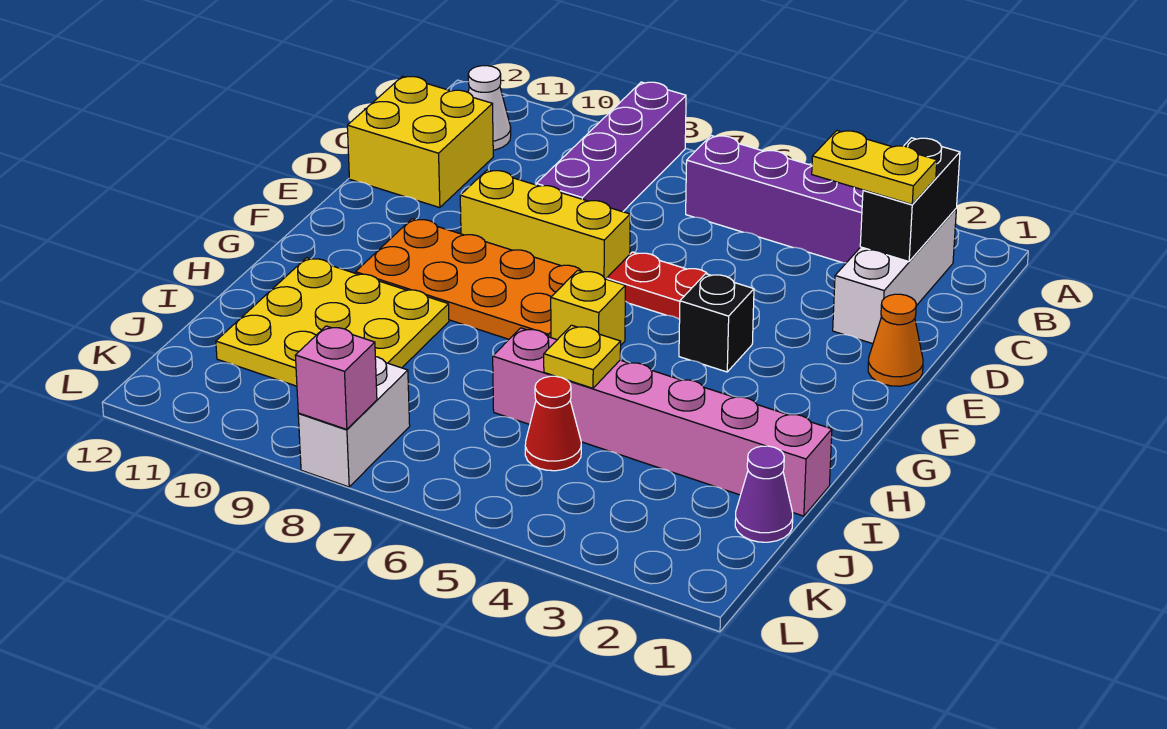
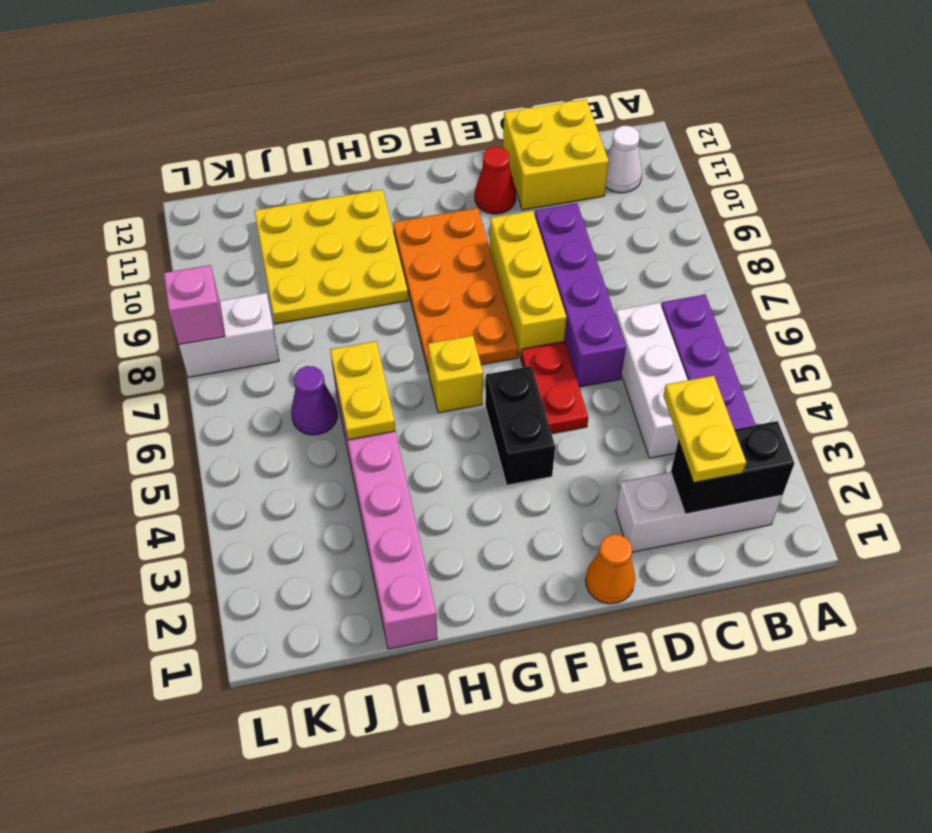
purple 1x4 brick [536,82,686,212] -> purple 1x4 brick turned to [535,203,626,387]
none -> white 1x3 brick [615,303,688,458]
black 1x1 brick [679,274,754,372] -> black 1x2 brick [485,366,555,485]
yellow 1x1 plate [544,325,621,388] -> yellow 1x2 plate [330,341,395,440]
purple 1x1 cone [735,446,793,542] -> purple 1x1 cone moved to [291,366,338,435]
red 1x1 cone [525,376,581,471] -> red 1x1 cone moved to [475,147,516,214]

